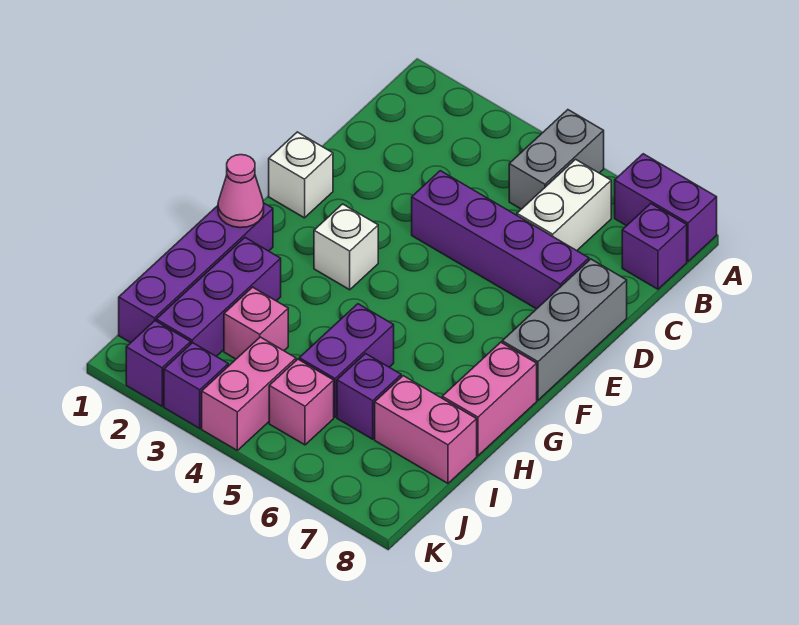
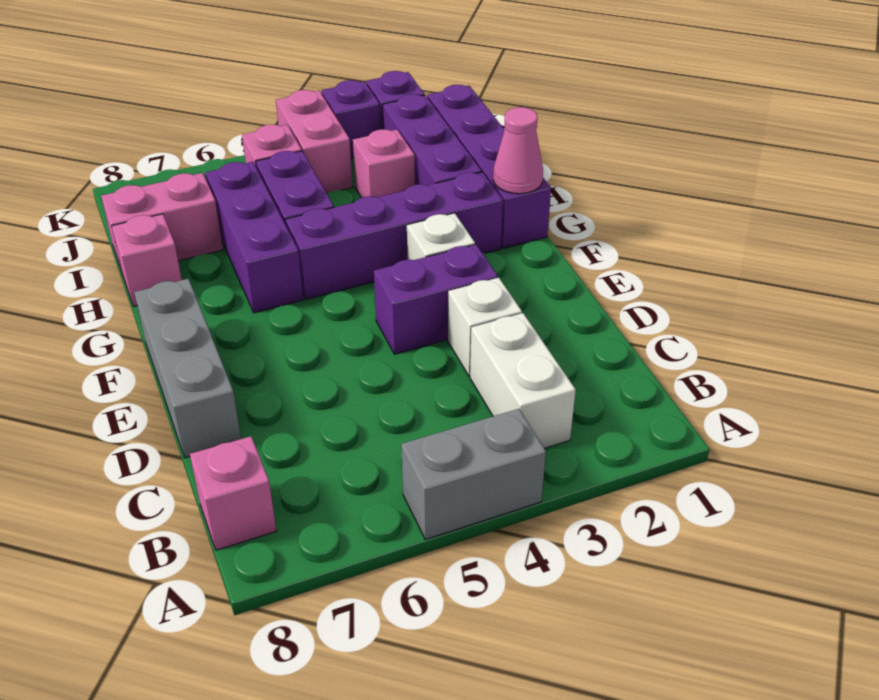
grey 1x2 brick [509,110,604,209] -> grey 1x2 brick turned to [401,409,546,540]
purple 1x2 brick [615,154,717,261] -> purple 1x2 brick moved to [374,244,498,354]
white 1x2 brick [517,159,611,251] -> white 1x2 brick moved to [470,313,576,448]
purple 1x1 brick [622,204,687,289] -> pink 1x1 brick [190,436,276,550]
purple 1x4 brick [412,171,589,309] -> purple 1x4 brick moved to [285,172,503,299]
white 1x1 brick [269,132,333,218] -> white 1x1 brick moved to [448,278,522,376]
pink 1x2 brick [442,342,537,456] -> pink 1x1 brick [112,214,182,306]
purple 1x1 brick [337,354,401,439] -> purple 1x3 brick [205,162,303,313]

